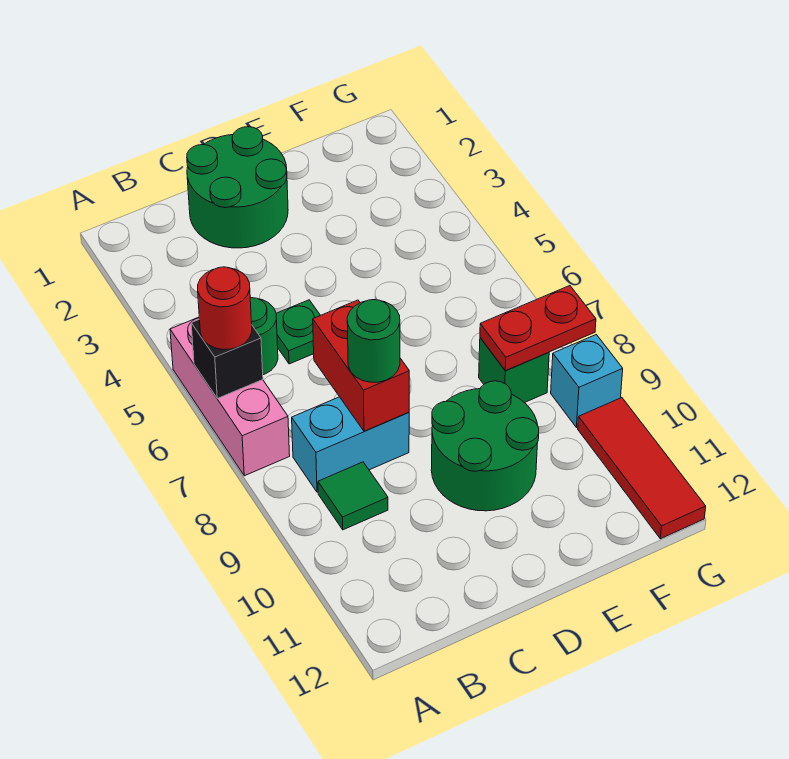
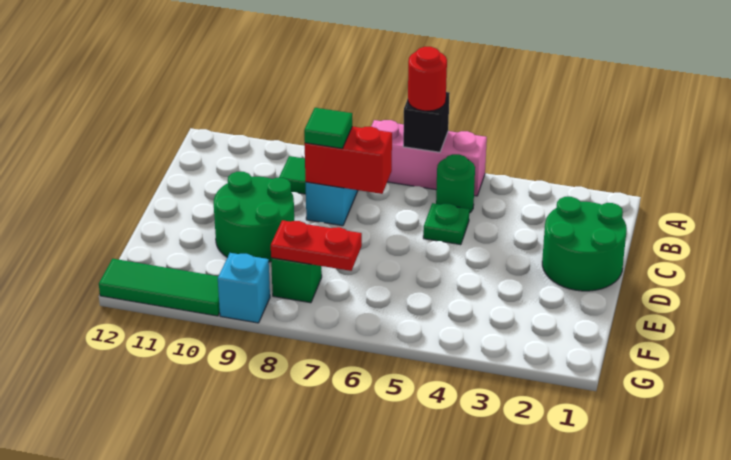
green 1x1 round brick [347,300,400,382] -> green 1x1 tile [304,108,352,148]
red 1x2 plate [480,286,596,371] -> red 1x2 plate turned to [271,220,362,271]
red 1x3 tile [578,398,706,539] -> green 1x3 tile [99,259,220,316]

